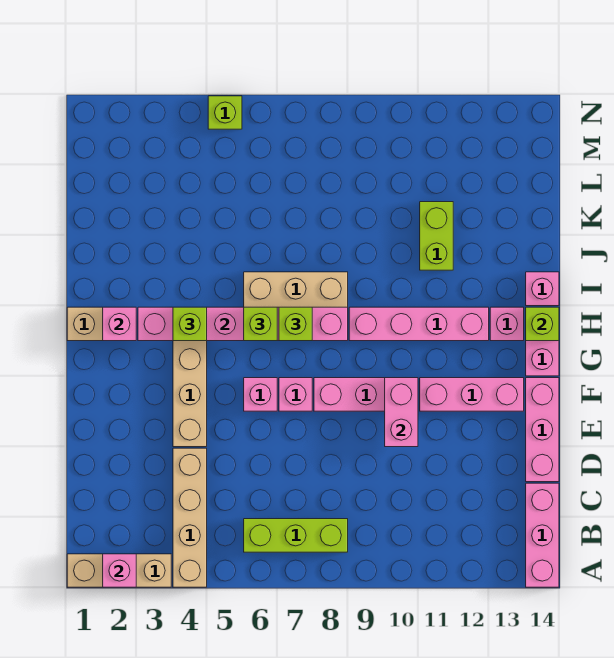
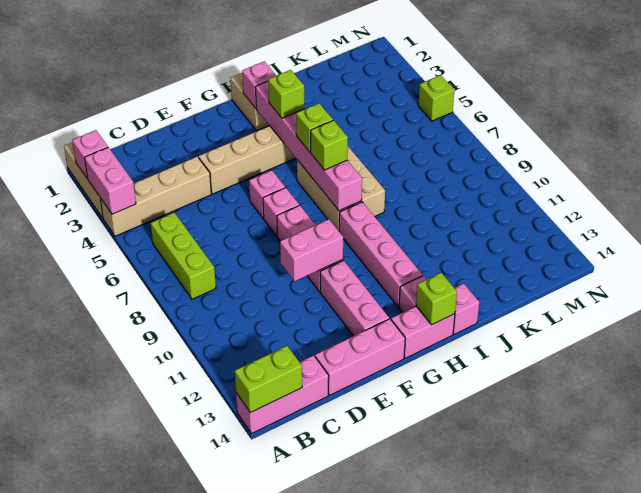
none -> pink 1x2 brick [85,147,136,214]
lime 1x2 brick [420,202,453,270] -> lime 1x2 brick moved to [235,346,302,413]

